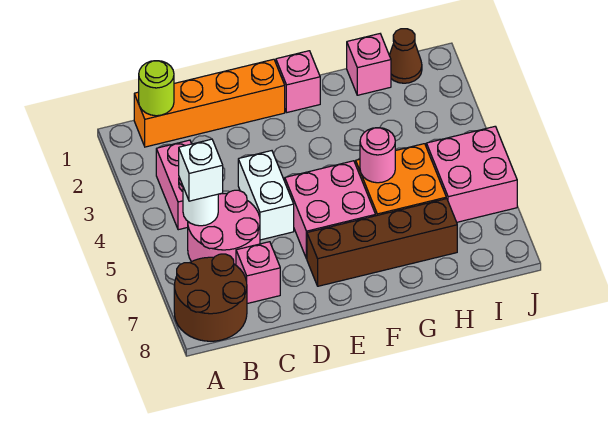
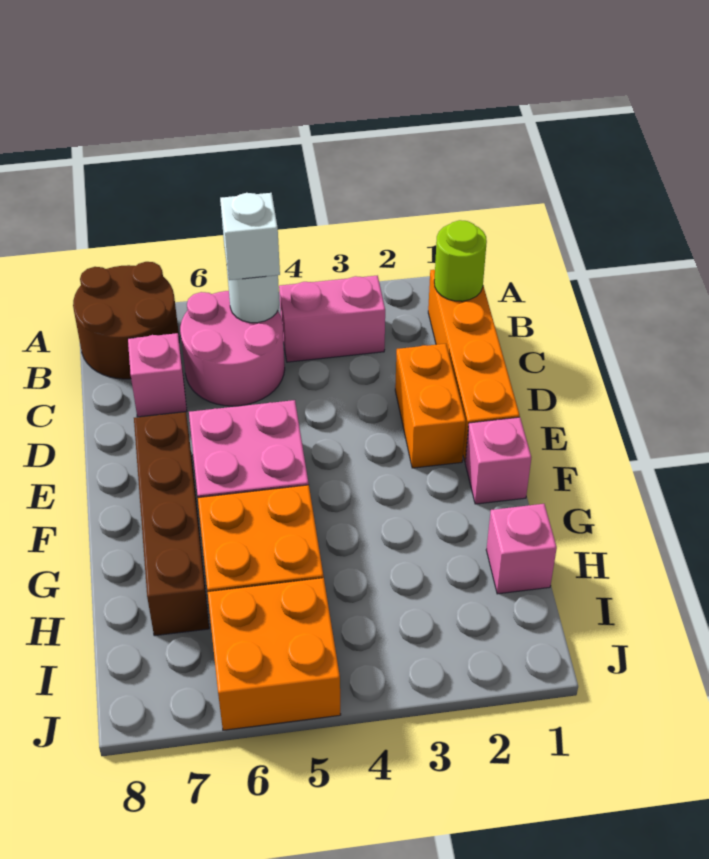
none -> orange 1x2 brick [395,344,466,468]
white 1x2 brick [238,151,294,240] -> none
pink 1x1 round brick [360,128,395,183] -> none
brown 1x1 cone [389,29,422,83] -> none
pink 2x2 brick [426,126,517,222] -> orange 2x2 brick [208,578,341,730]

